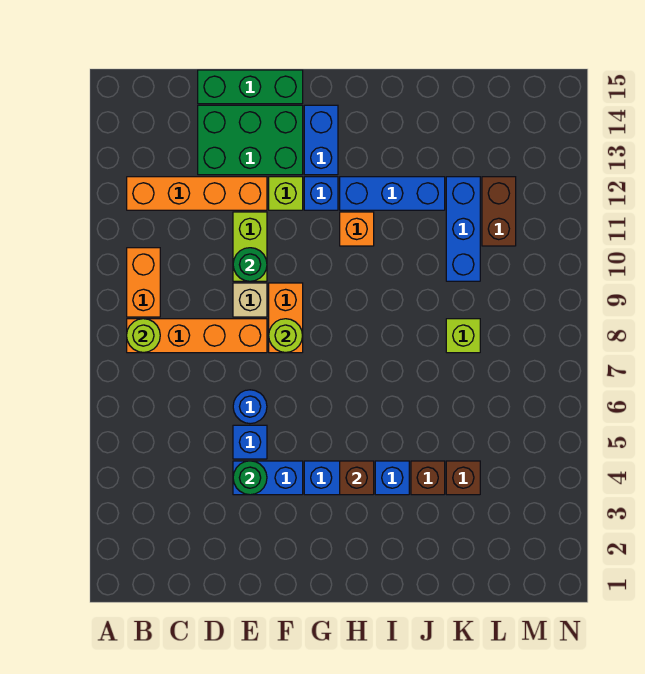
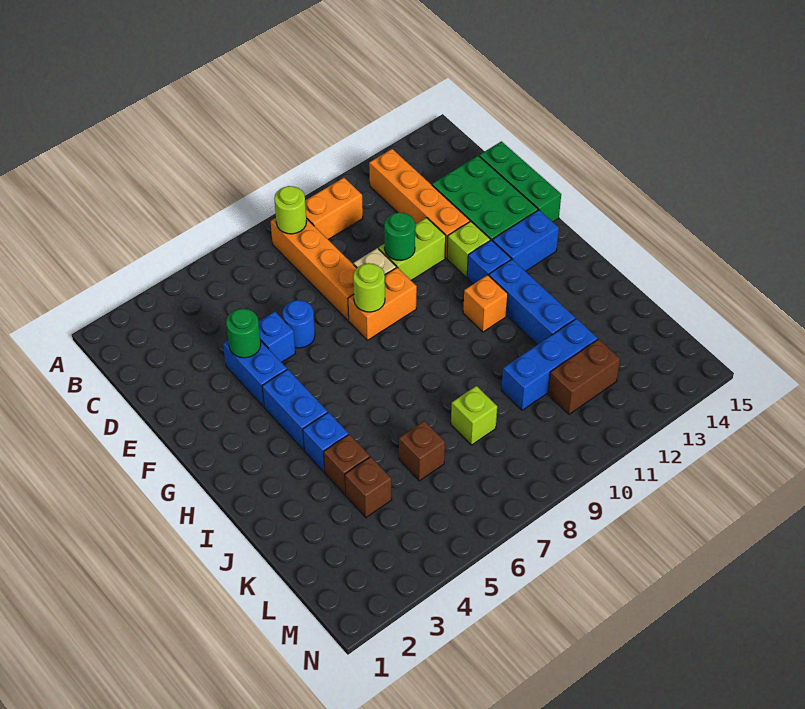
brown 1x1 brick [340,461,374,495] -> brown 1x1 brick moved to [399,421,445,481]

